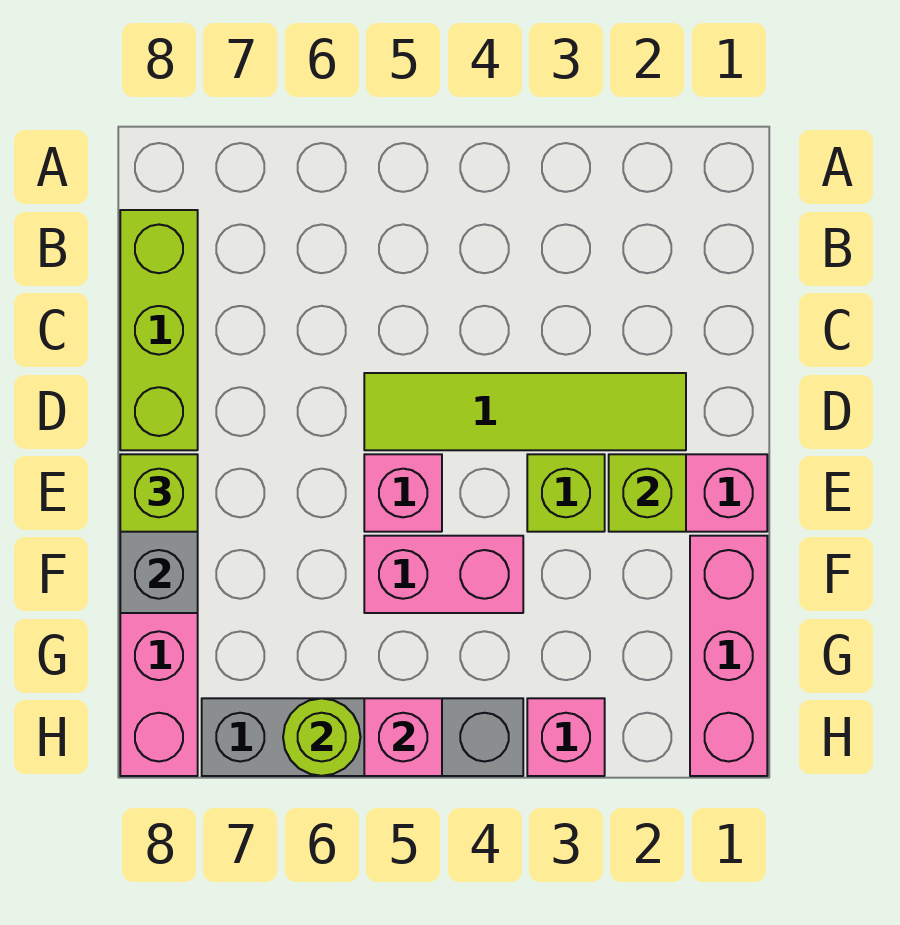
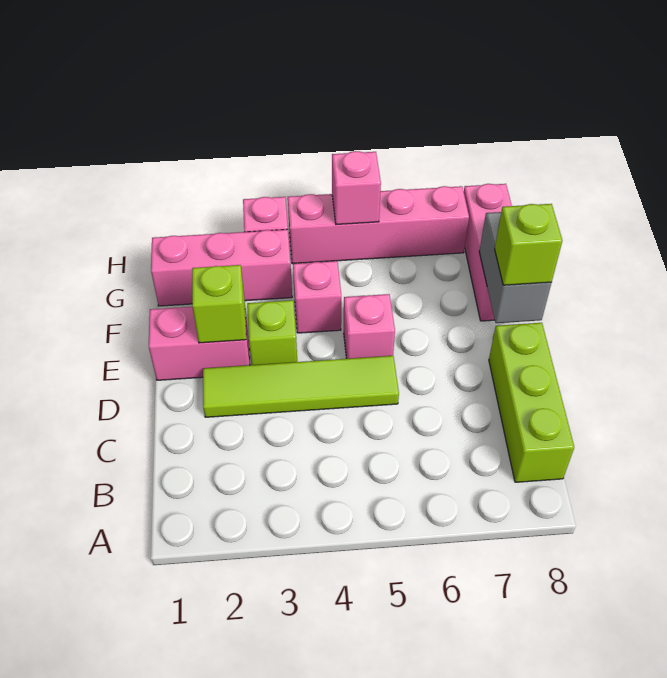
pink 1x3 brick [690,536,767,776] -> pink 1x3 brick turned to [151,229,292,306]
pink 1x2 brick [364,536,523,613] -> pink 1x1 brick [293,261,341,333]
grey 1x4 brick [202,698,523,776] -> pink 1x4 brick [288,186,469,264]
lime 1x1 round brick [283,698,360,776] -> none

